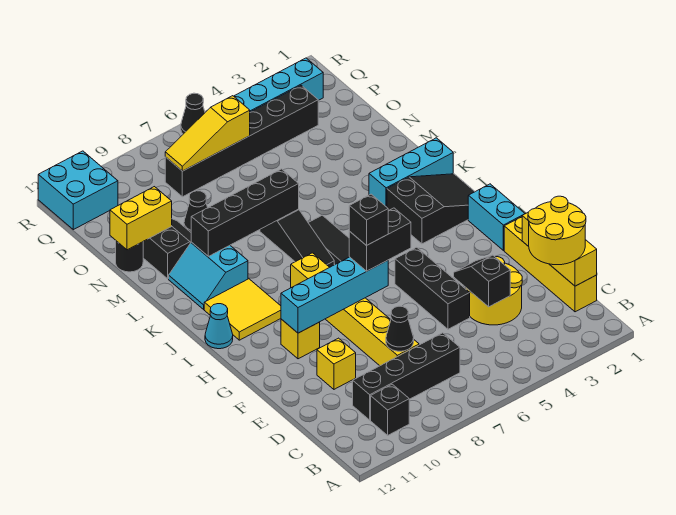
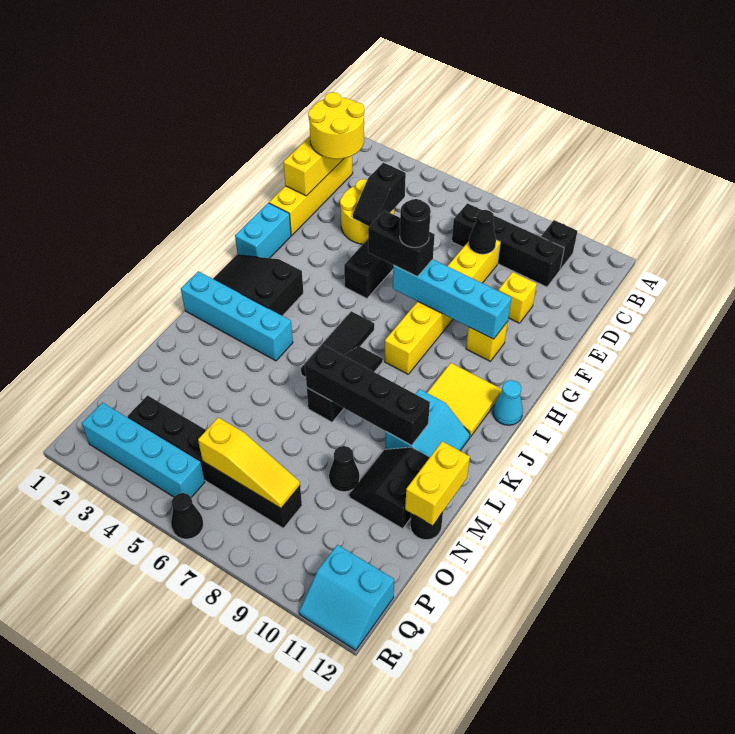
black 1x1 brick [349,194,388,246] -> black 1x1 round brick [400,199,431,247]
cyan 1x3 brick [369,138,453,207] -> cyan 1x4 brick [181,271,293,361]
yellow 1x2 brick [110,187,172,250] -> yellow 1x2 brick turned to [405,441,470,525]
cyan 2x2 brick [38,151,118,230] -> cyan 2x2 slope [299,545,394,650]

